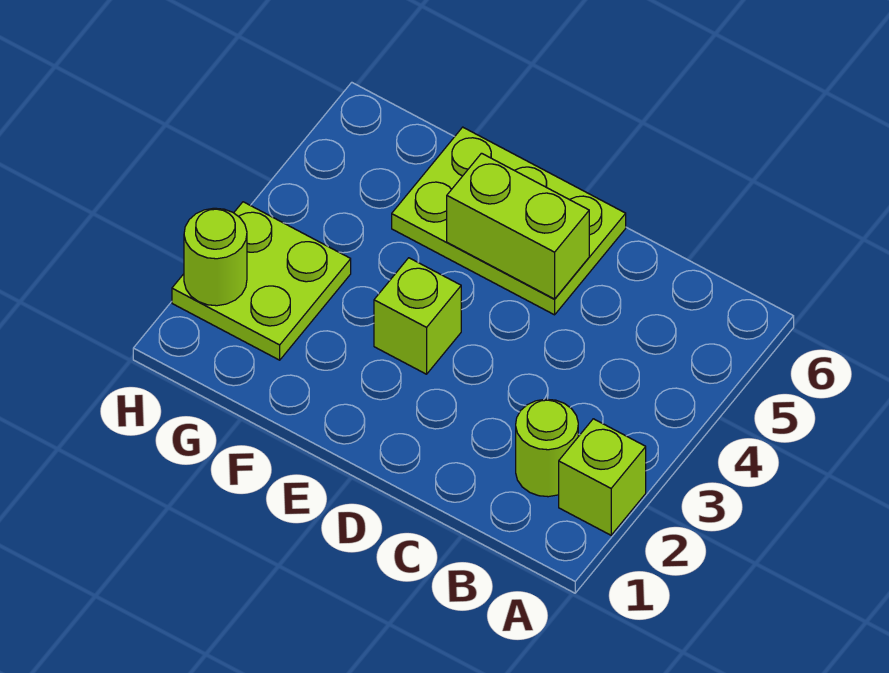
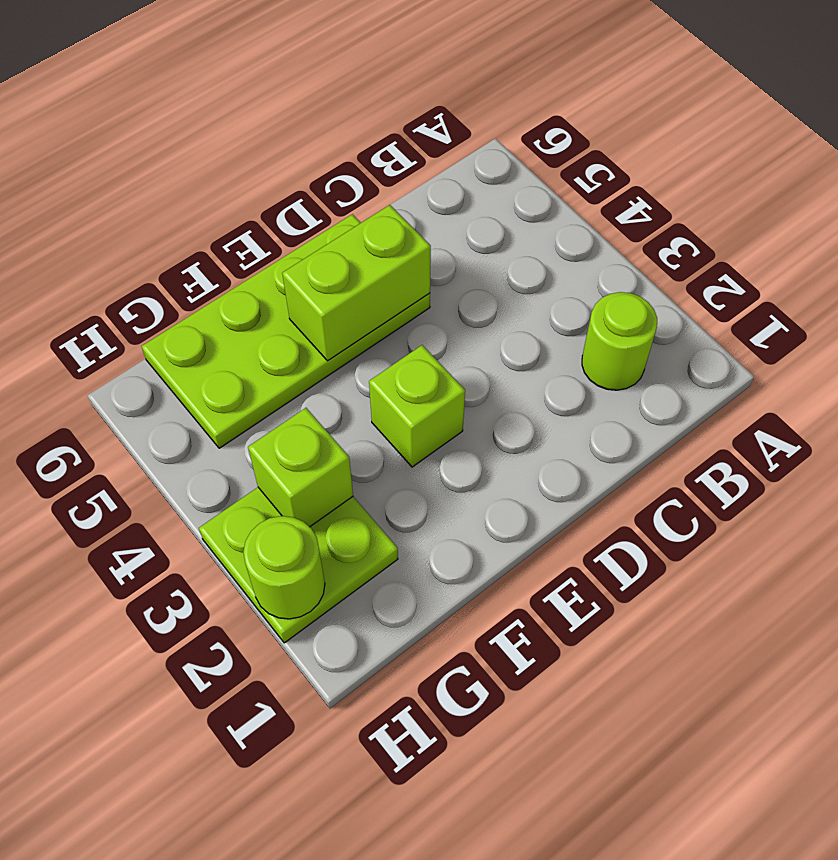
lime 1x1 brick [559,419,646,535] -> lime 1x1 brick moved to [248,408,353,527]
lime 2x3 plate [392,127,626,315] -> lime 2x4 plate [142,214,430,448]

